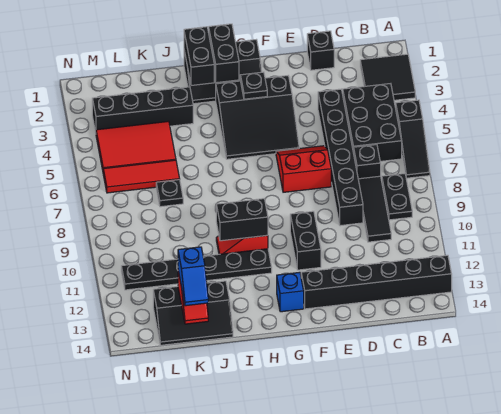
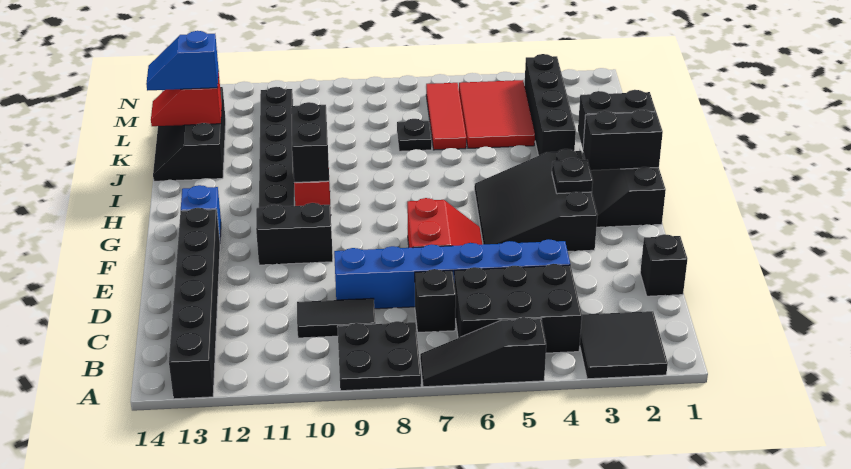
black 1x2 plate [382,174,412,220] -> black 2x2 plate [337,321,421,391]
black 1x3 tile [358,176,391,242] -> black 1x2 tile [297,298,376,338]
black 1x6 brick [318,89,363,226] -> blue 1x6 brick [334,239,570,309]

